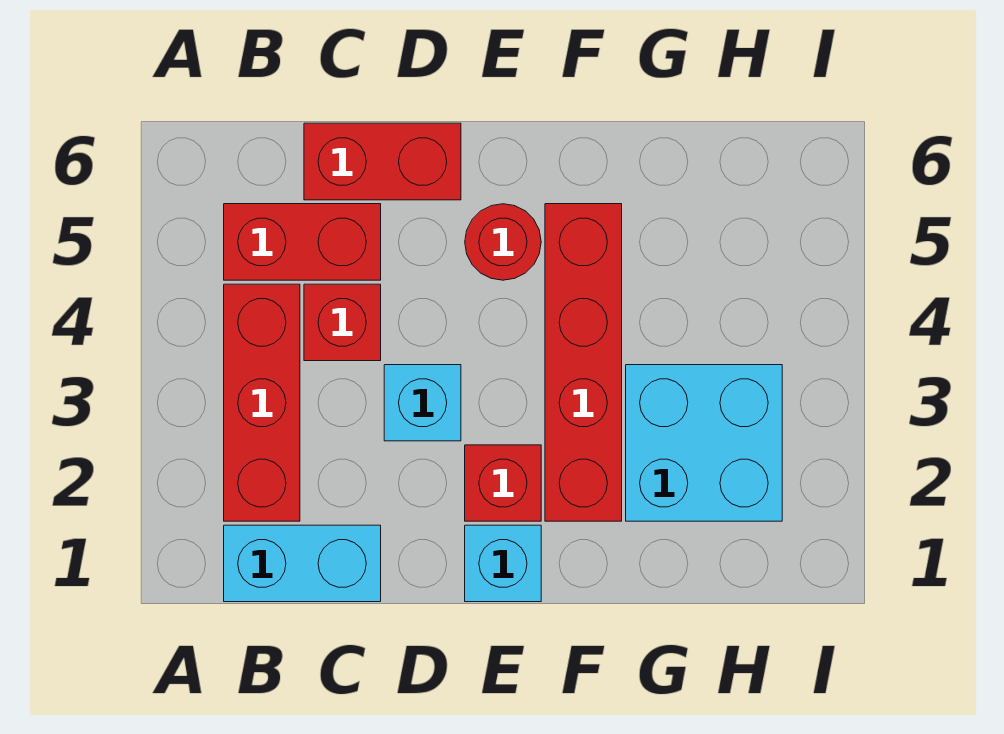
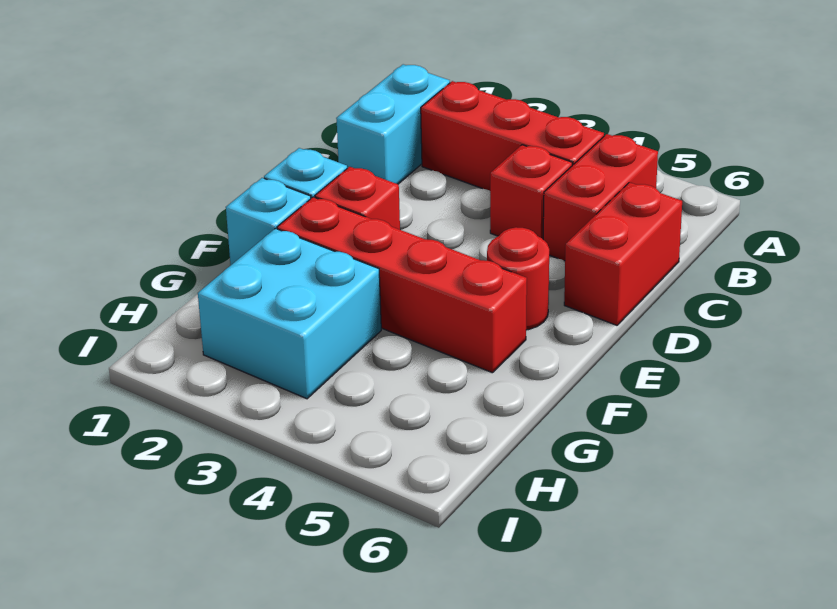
cyan 1x1 brick [384,365,461,441] -> cyan 1x1 brick moved to [226,178,311,265]

